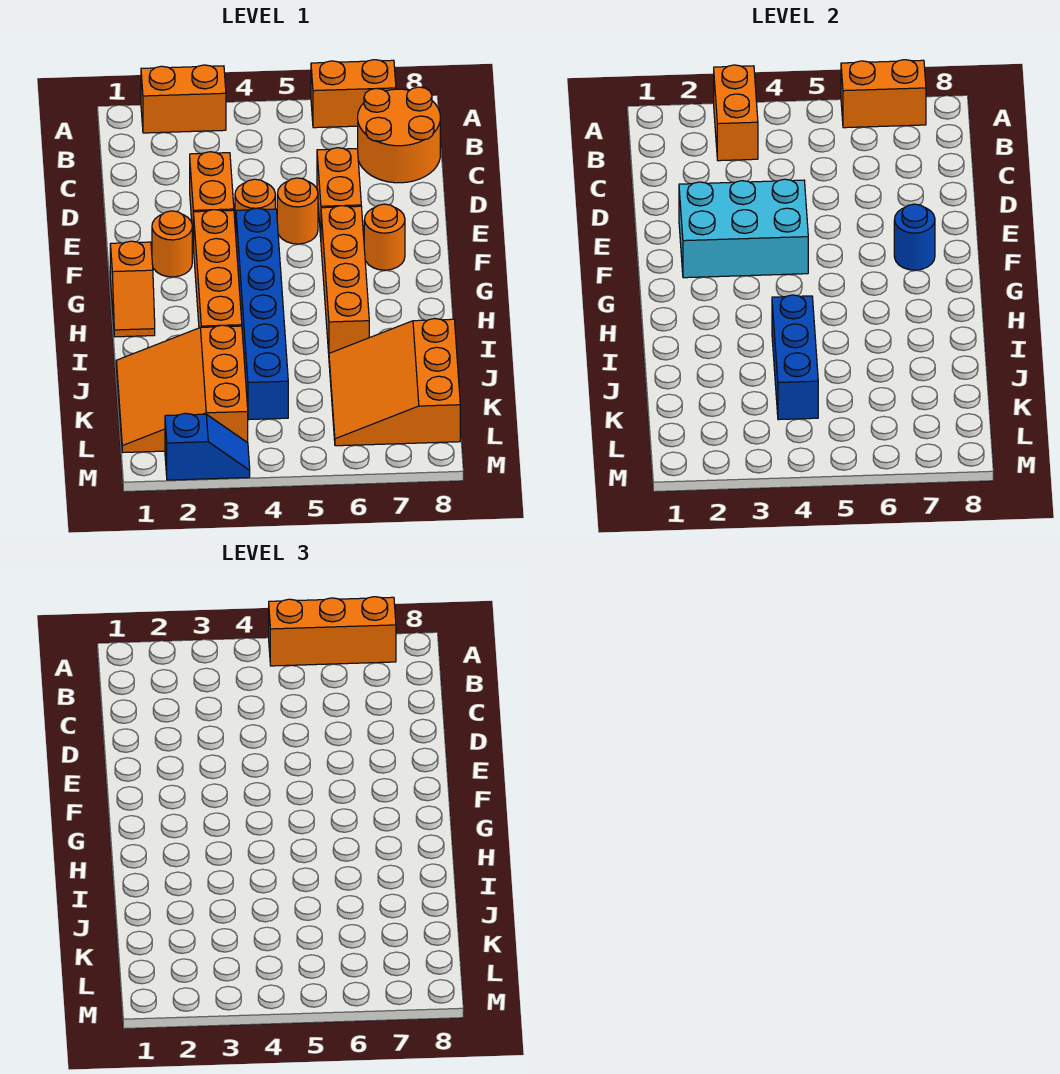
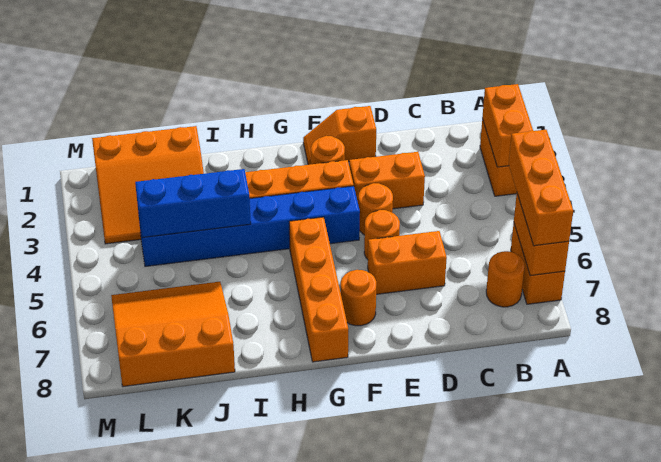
orange 1x2 brick [714,65,758,161] -> orange 1x2 brick turned to [482,84,533,167]
orange 2x2 round brick [358,87,440,183] -> orange 1x1 round brick [486,251,525,307]
cyan 2x3 brick [679,179,808,278] -> none
orange 1x4 brick [321,206,369,353] -> orange 1x4 brick turned to [289,217,348,362]
blue 1x1 round brick [894,204,935,270] -> none
orange 1x2 slope [110,241,155,337] -> orange 1x2 slope moved to [303,106,376,165]
orange 3x3 slope [116,325,248,453] -> orange 3x3 slope turned to [92,126,204,244]
blue 1x2 slope [165,413,250,480] -> none

